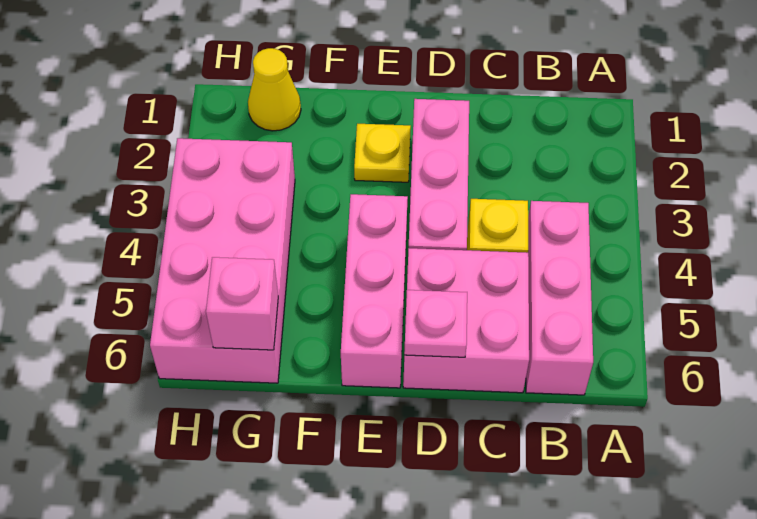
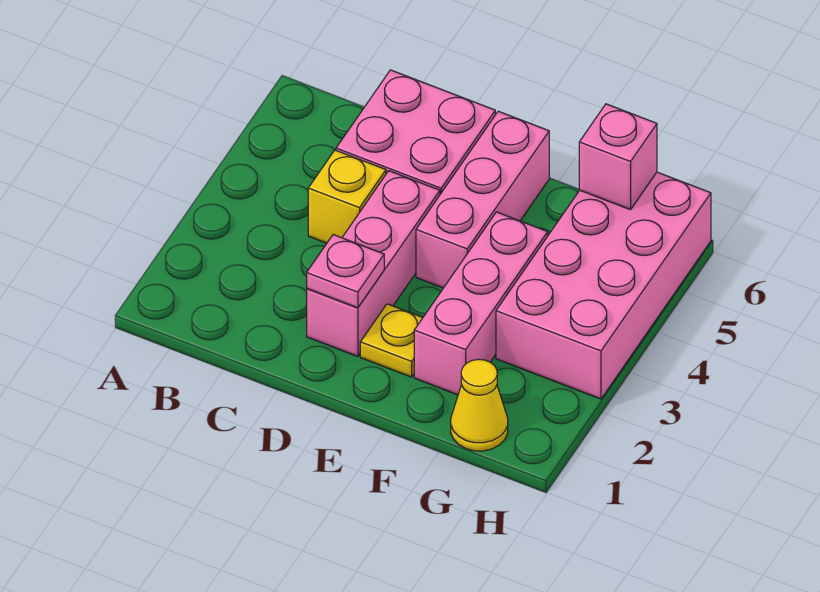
pink 1x3 brick [526,201,593,395] -> pink 1x3 brick moved to [414,212,548,395]
pink 1x1 plate [404,290,467,357] -> pink 1x1 plate moved to [307,235,384,308]

